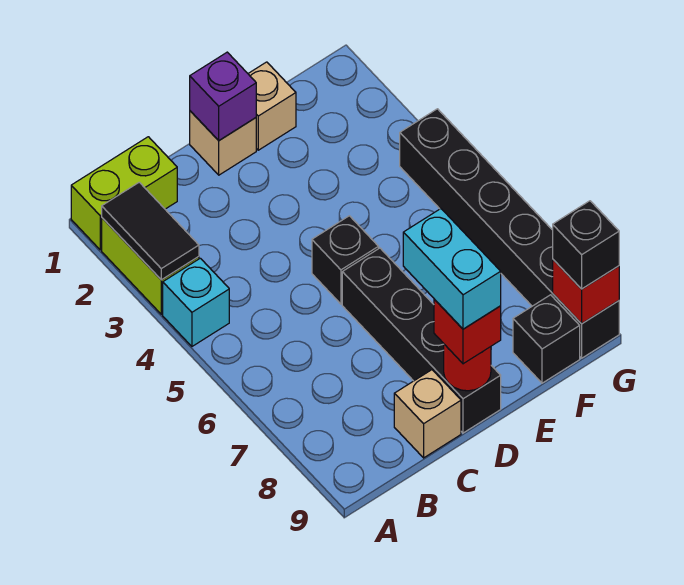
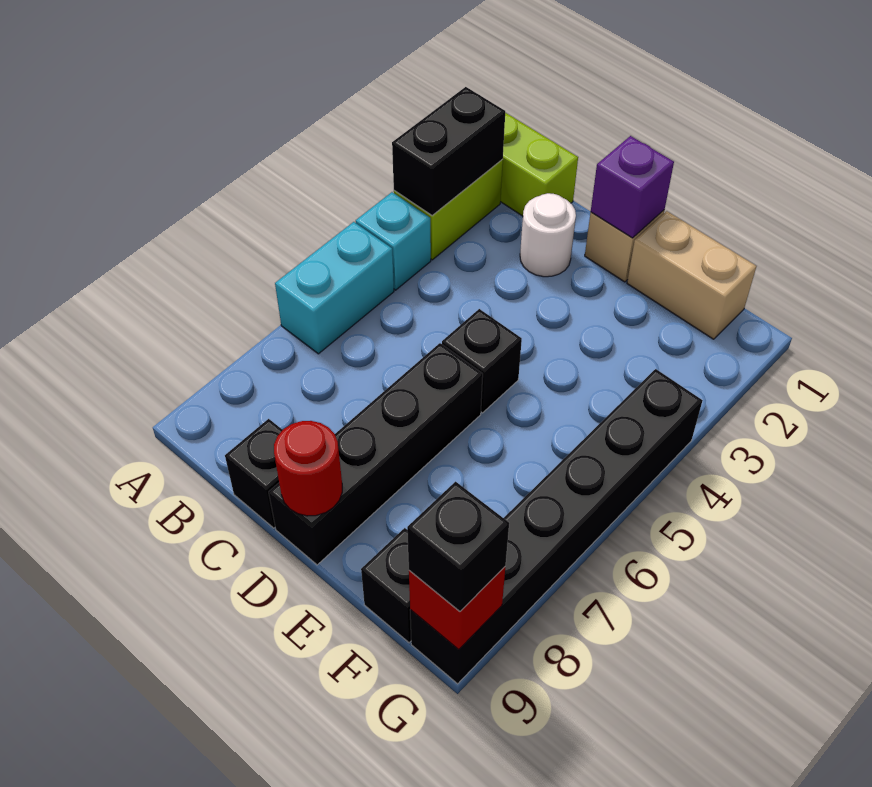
black 1x2 tile [102,182,199,280] -> black 1x2 brick [392,87,505,216]
none -> white 1x1 round brick [520,193,576,277]
tan 1x1 brick [394,370,461,458] -> black 1x1 brick [225,419,282,528]
cyan 1x2 brick [403,209,501,329] -> cyan 1x2 brick moved to [275,222,394,354]
red 1x1 brick [434,299,501,364] -> none
tan 1x1 brick [248,62,296,150] -> tan 1x2 brick [627,211,757,339]

